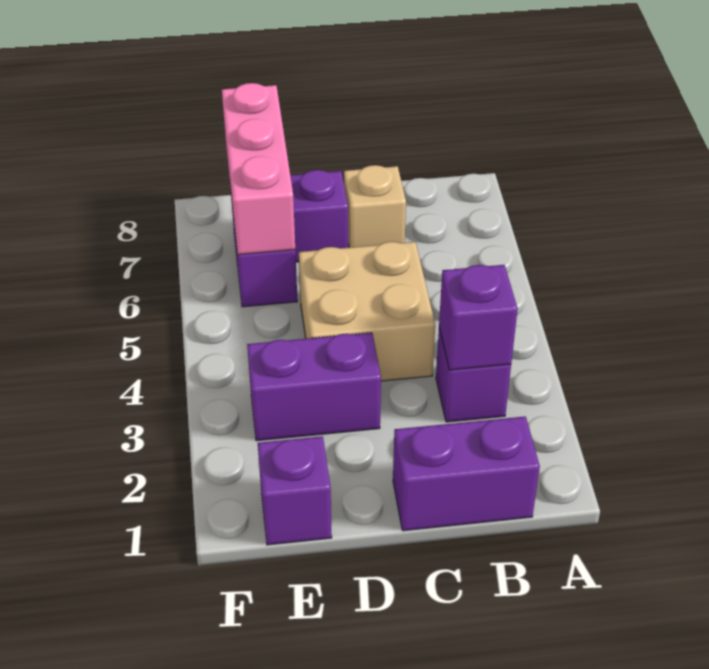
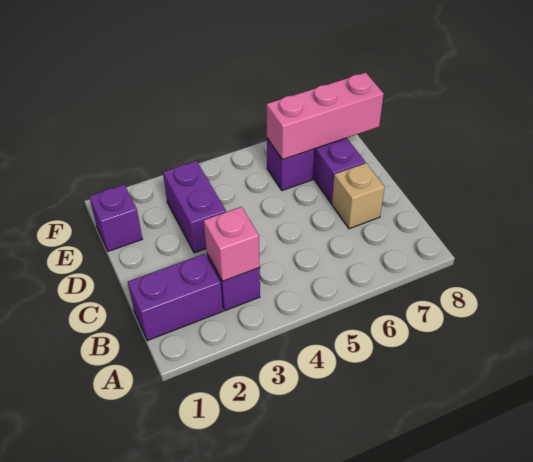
purple 1x2 brick [393,416,540,531] -> purple 1x2 brick turned to [128,254,223,341]
purple 1x1 brick [439,265,518,370] -> pink 1x1 brick [204,207,260,281]
tan 2x2 brick [299,242,435,381] -> none

